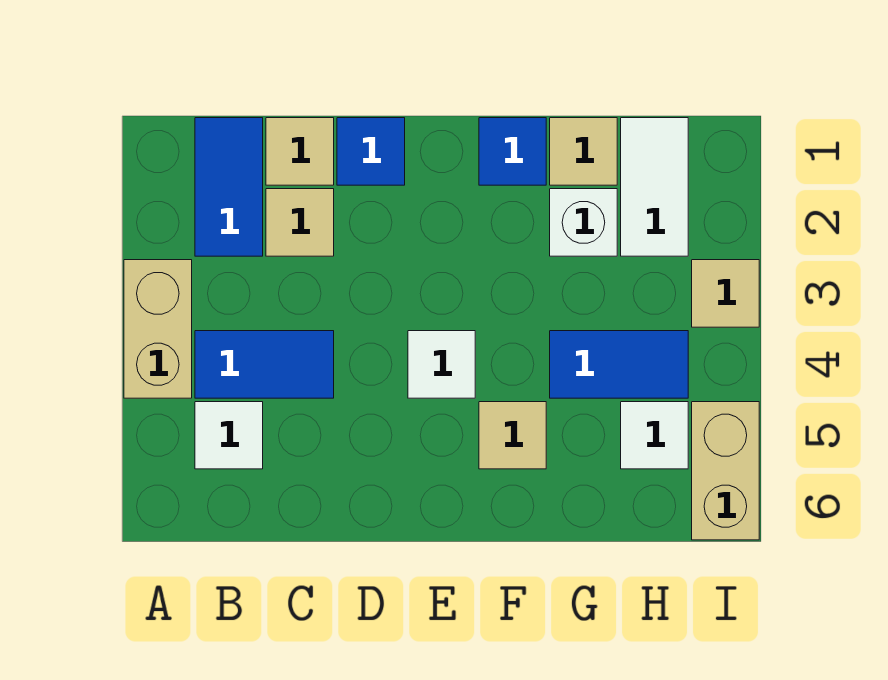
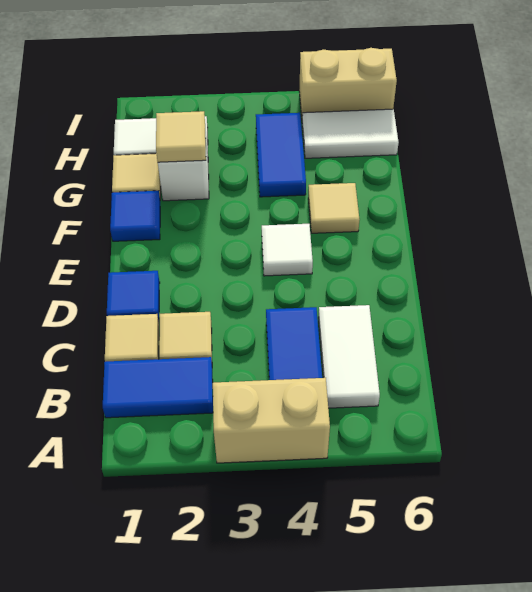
white 1x1 tile [195,402,263,469] -> white 1x2 tile [318,305,380,408]
white 1x1 tile [621,402,688,469] -> white 1x2 tile [302,109,399,158]
tan 1x1 tile [692,260,759,327] -> tan 1x1 tile moved to [156,111,206,162]

